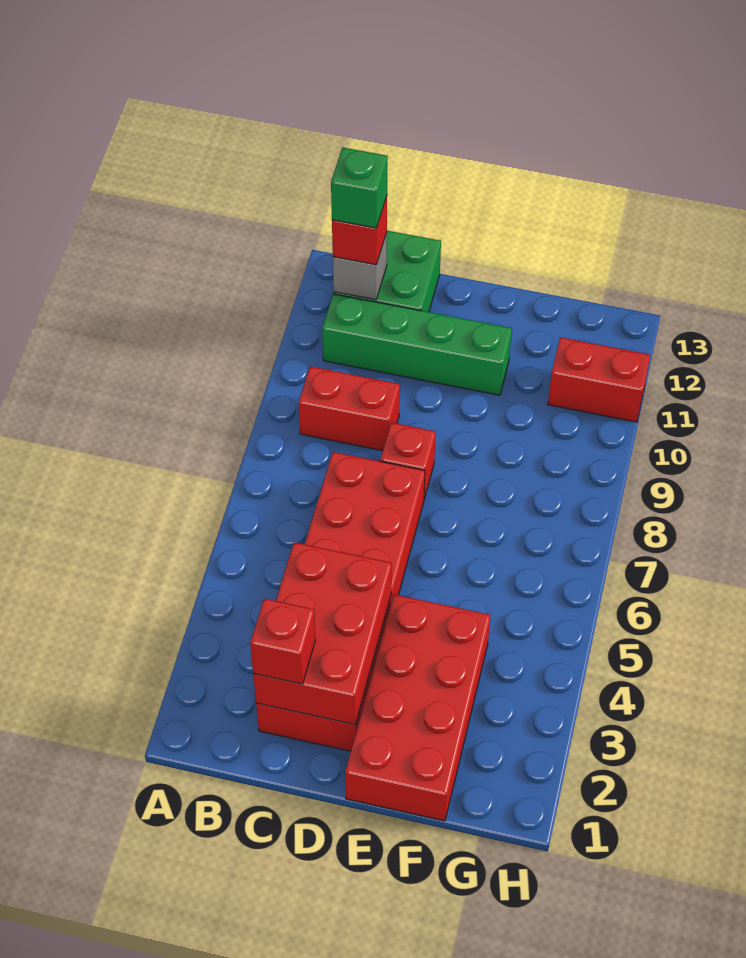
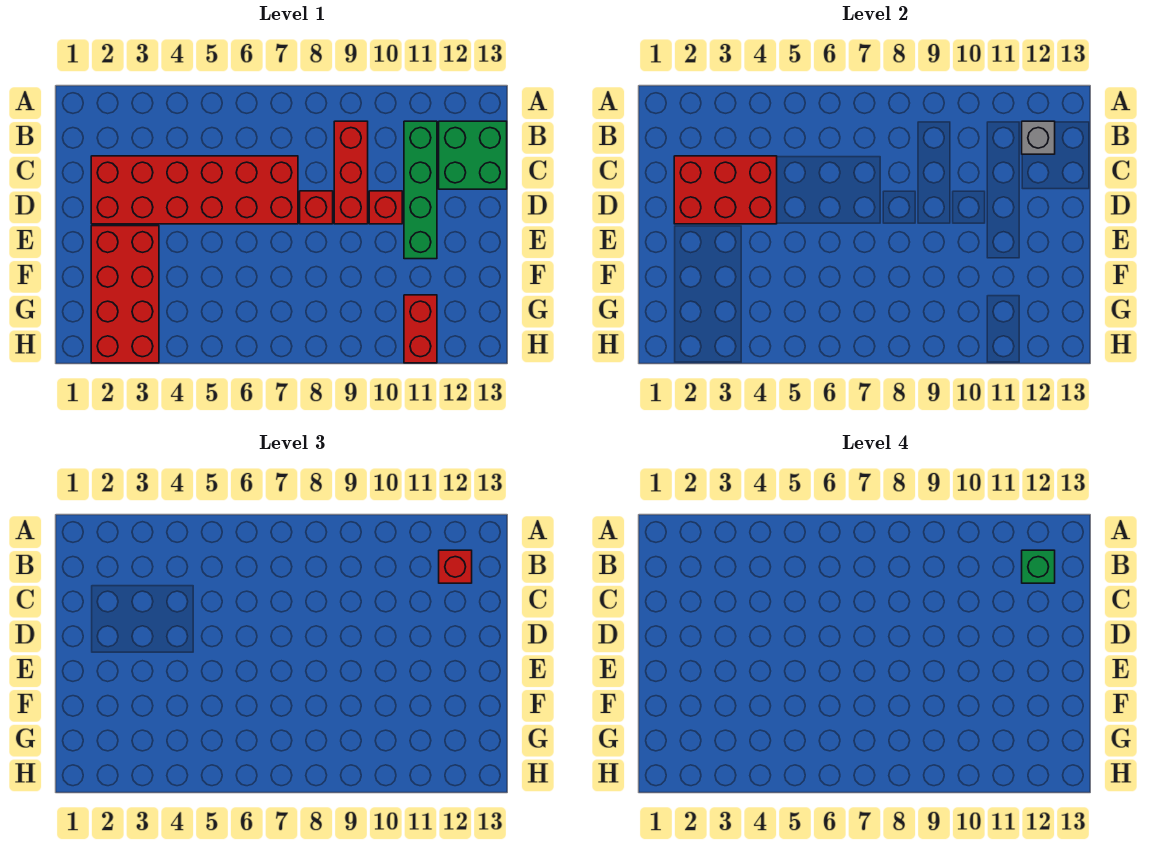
red 1x2 brick [299,366,400,451] -> red 1x3 brick [334,121,368,224]
red 1x1 brick [250,599,315,684] -> red 1x1 brick moved to [369,191,402,224]
red 2x4 brick [345,595,490,821] -> red 2x4 brick turned to [91,226,159,363]

